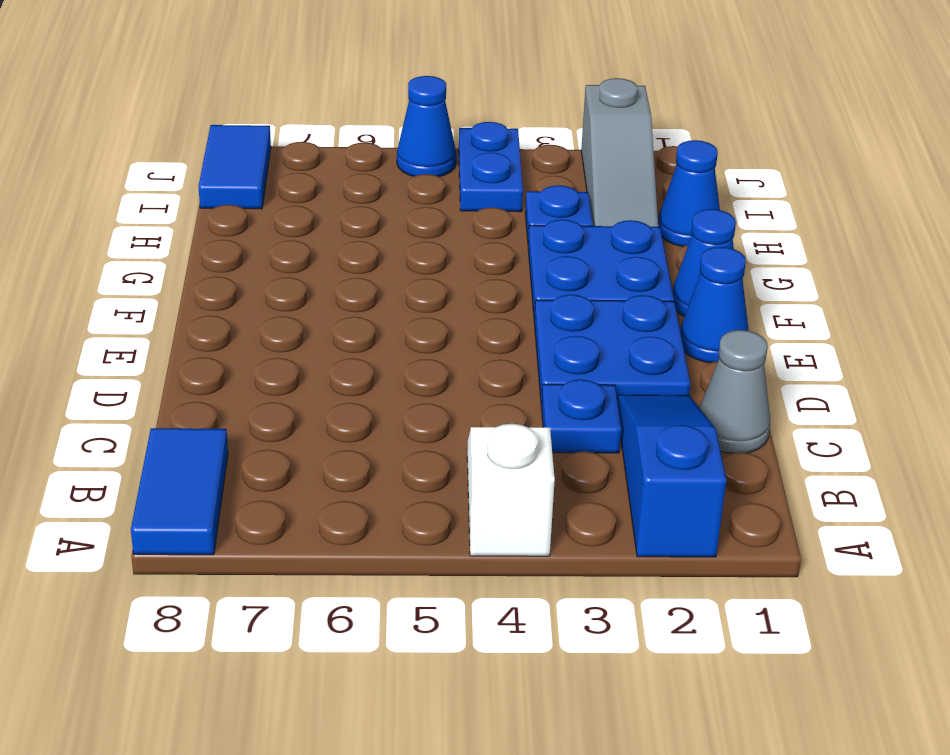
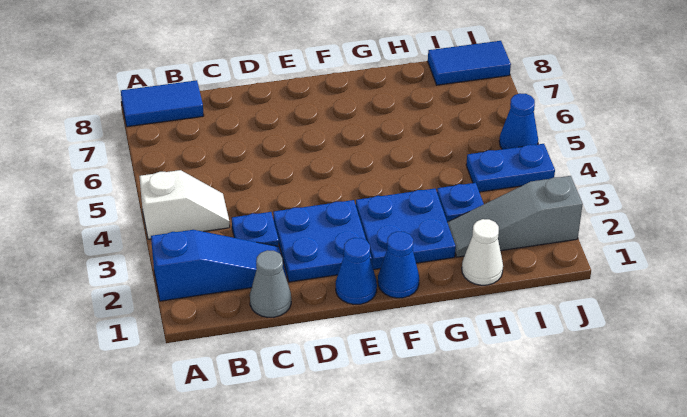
blue 1x1 cone [658,140,720,247] -> white 1x1 cone [462,219,503,285]

